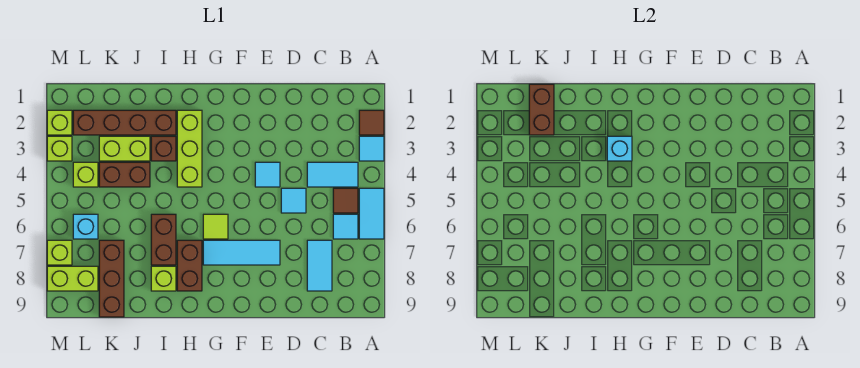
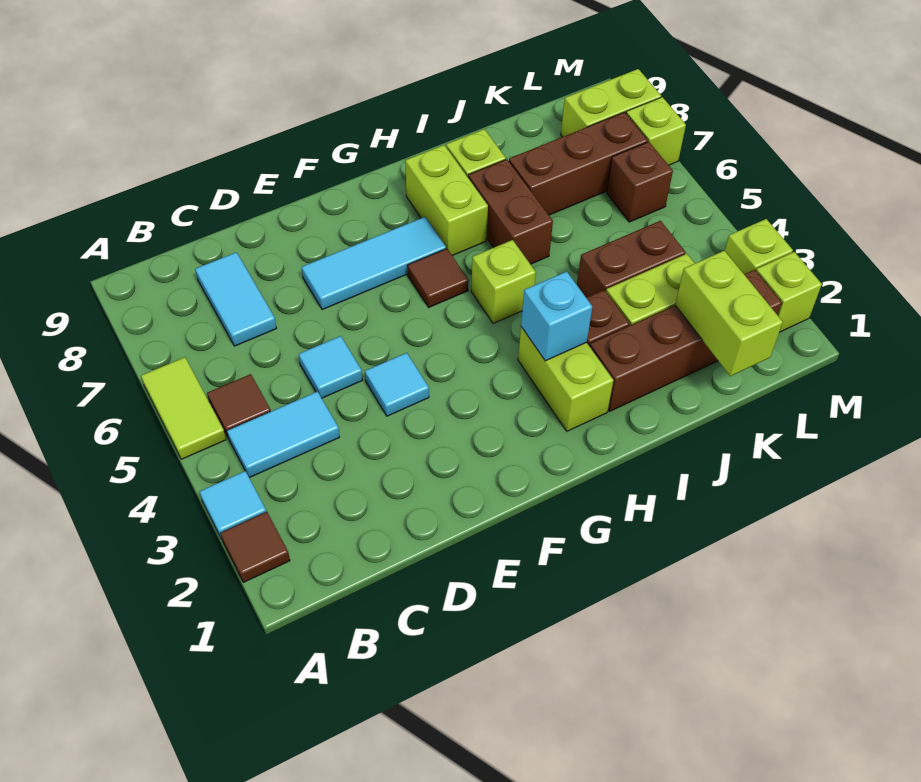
cyan 1x2 tile [359,188,384,239] -> lime 1x2 tile [141,357,226,459]
cyan 1x1 tile [333,214,358,239] -> none
lime 1x1 tile [203,214,228,239] -> brown 1x1 tile [407,249,469,307]
lime 1x3 brick [177,110,202,187] -> lime 1x2 brick [518,327,614,431]
brown 1x2 brick [177,240,202,291] -> lime 1x2 brick [405,145,488,255]
brown 1x2 brick [529,84,554,135] -> lime 1x2 brick [675,251,783,376]
brown 1x3 brick [99,240,124,317] -> brown 1x3 brick turned to [509,112,648,215]
lime 1x1 brick [73,162,98,187] -> lime 1x1 brick moved to [471,240,536,324]
cyan 1x1 brick [73,214,98,239] -> brown 1x1 brick [607,142,673,222]

